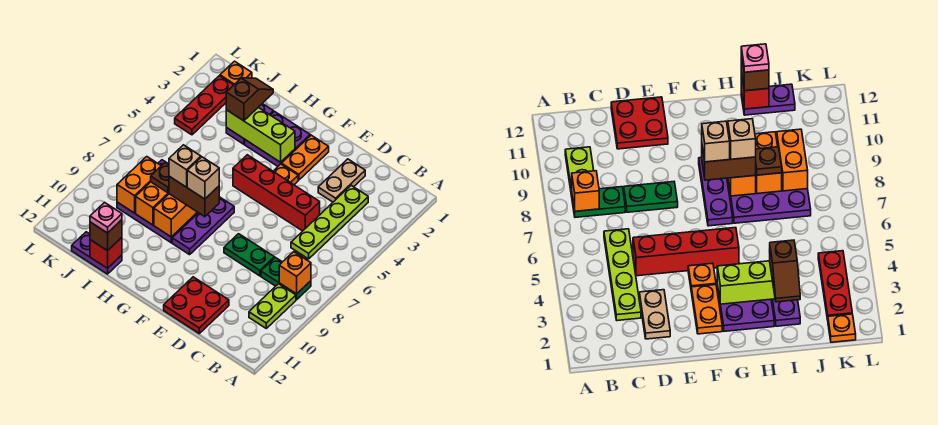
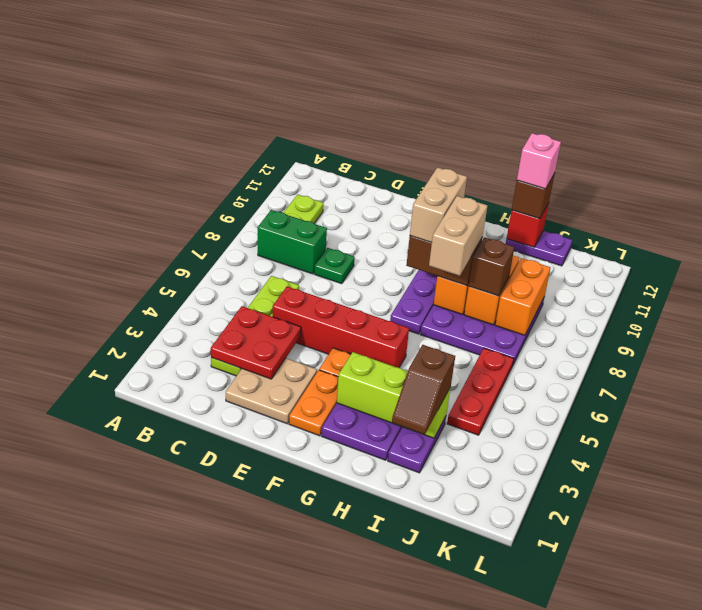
green 1x2 plate [261,257,311,300] -> green 1x2 brick [258,210,327,274]
orange 1x1 brick [279,252,311,294] -> none
tan 1x2 plate [318,159,365,202] -> tan 2x2 plate [226,358,317,424]
green 1x2 plate [224,234,274,276] -> green 1x1 plate [314,248,355,284]
red 2x2 plate [164,277,229,333] -> red 2x2 plate moved to [211,306,301,379]
tan 1x1 brick [187,157,219,199] -> tan 1x2 brick [410,167,467,243]
tan 1x1 brick [169,145,201,187] -> tan 1x2 brick [429,196,487,276]
brown 1x1 plate [151,163,169,193] -> brown 1x1 brick [469,237,514,296]
pink 1x1 plate [90,202,122,233] -> pink 1x1 brick [517,133,561,189]
orange 1x1 plate [220,61,252,85] -> none
red 1x3 plate [175,76,233,135] -> red 1x3 plate moved to [447,348,514,435]

